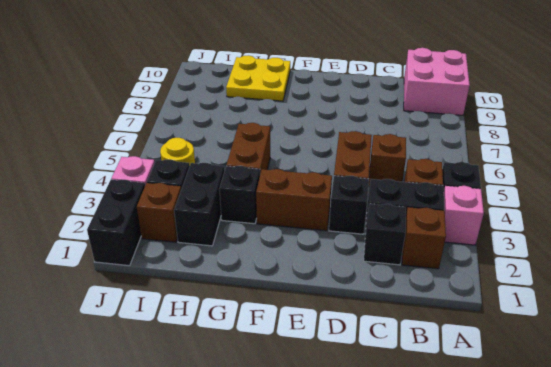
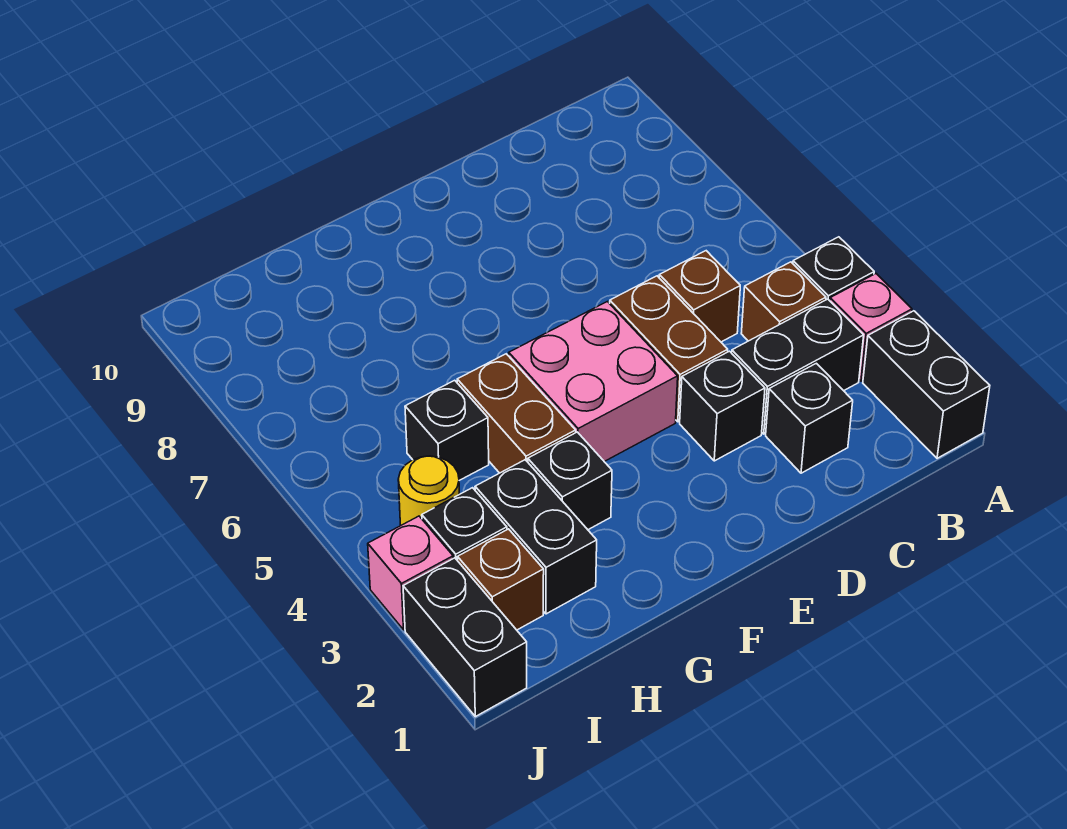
none -> black 1x2 brick [863,311,990,458]
pink 2x2 brick [404,48,470,115] -> pink 2x2 brick moved to [509,302,678,462]
brown 1x1 brick [402,207,446,269] -> none
brown 1x2 brick [256,169,332,231] -> none
yellow 2x2 plate [226,55,290,101] -> none
none -> black 1x1 brick [405,380,489,480]

